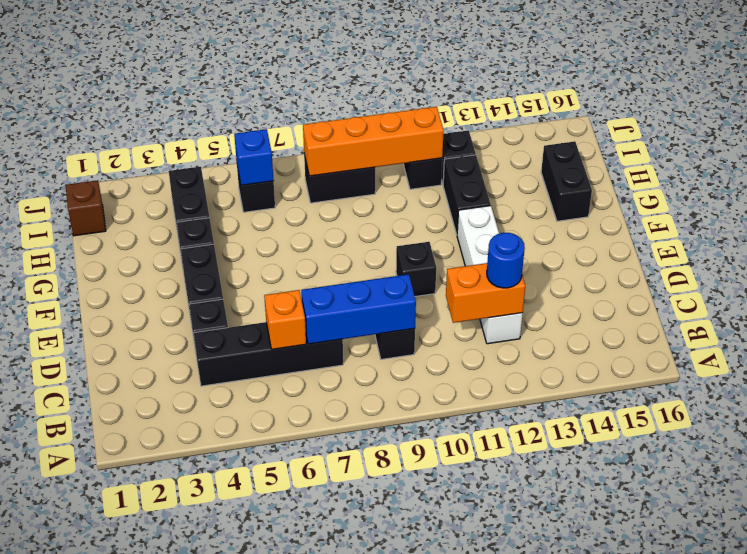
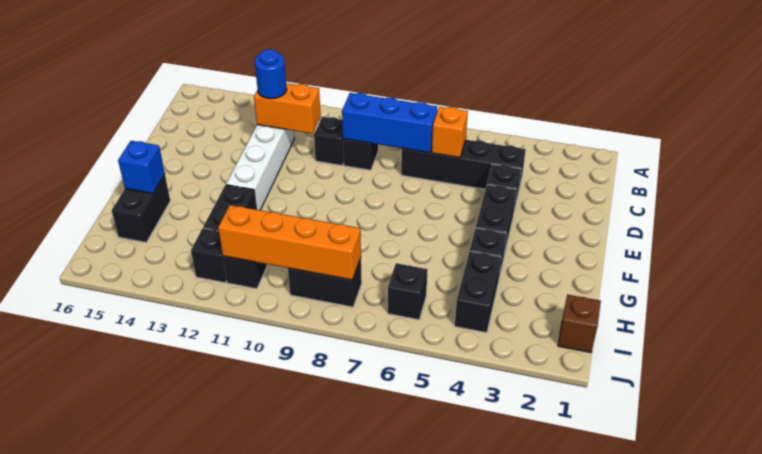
black 1x1 brick [396,242,436,296] -> black 1x1 brick moved to [314,117,344,165]
blue 1x1 brick [234,129,274,185] -> blue 1x1 brick moved to [118,141,165,193]

